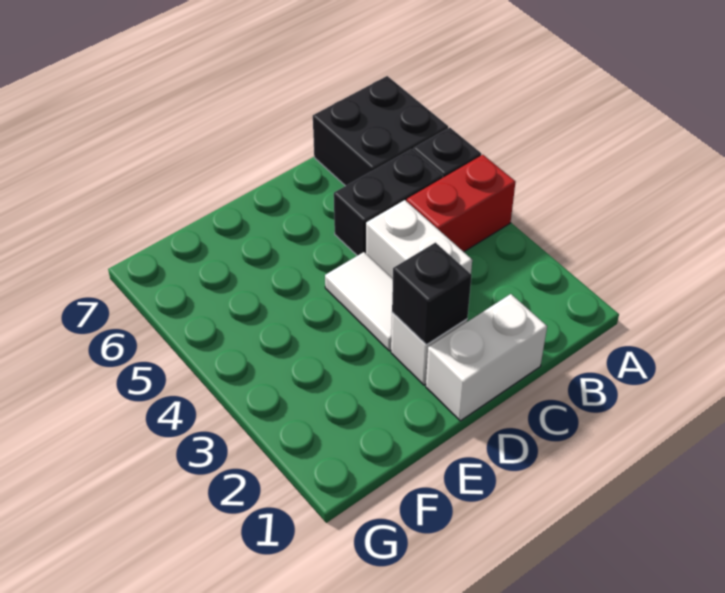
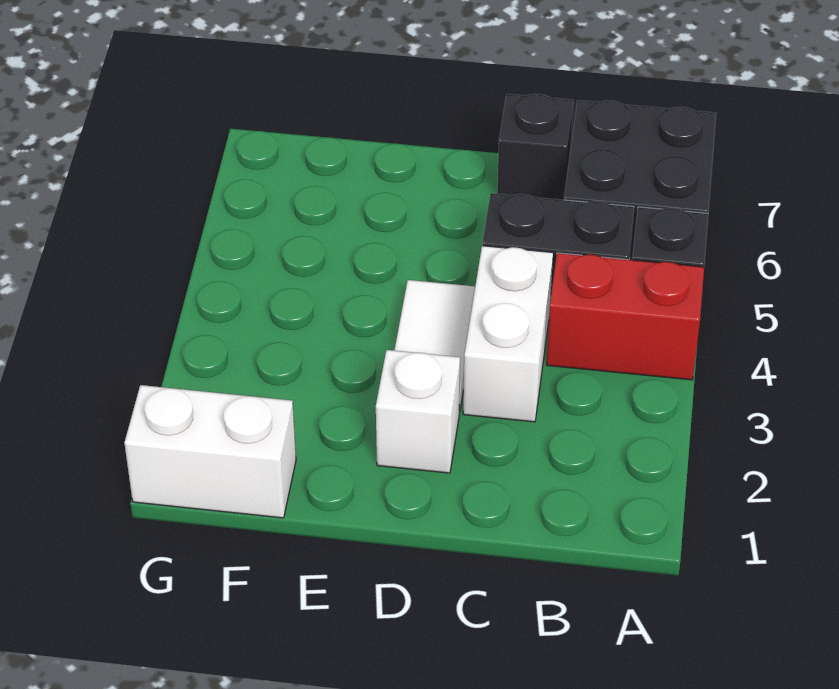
white 1x2 brick [426,294,547,421] -> white 1x2 brick moved to [124,385,296,518]
black 1x1 brick [392,243,472,345] -> black 1x1 brick moved to [497,94,574,200]

